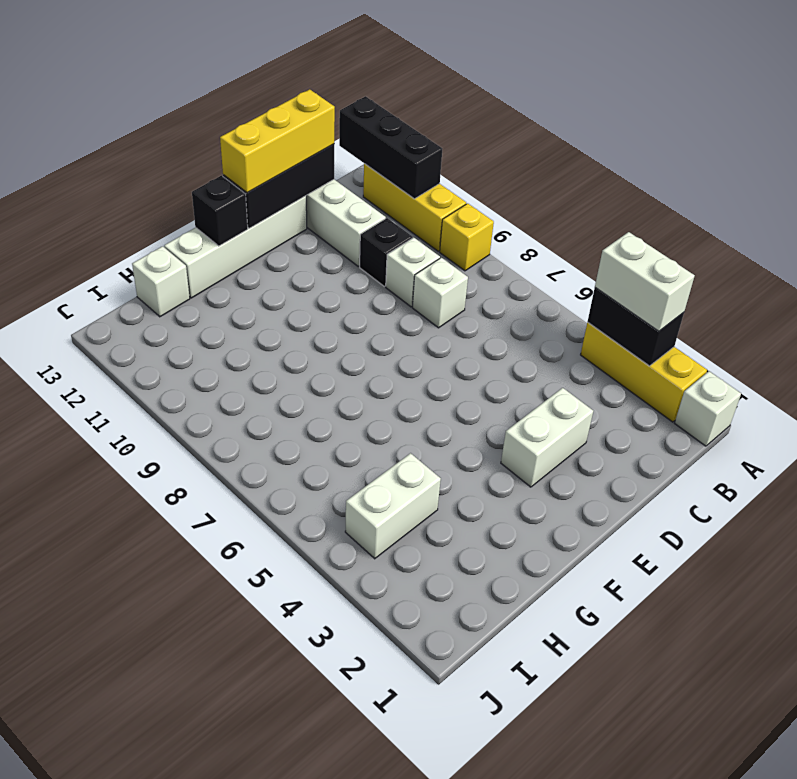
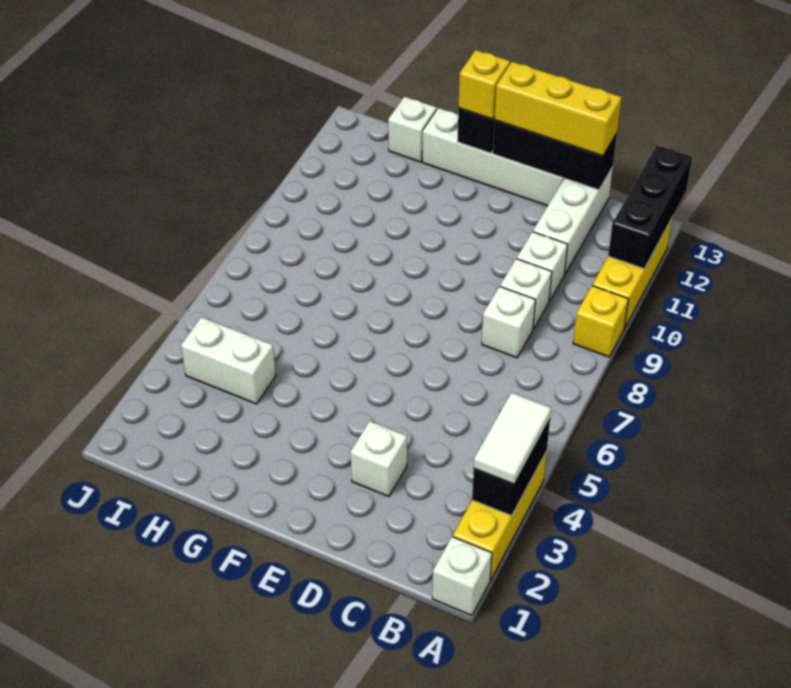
white 1x2 brick [595,232,695,331] -> white 1x2 tile [474,393,551,484]
black 1x1 brick [360,218,412,286] -> white 1x1 brick [517,232,568,302]
white 1x2 brick [501,388,593,487] -> white 1x1 brick [351,421,407,497]
none -> yellow 1x1 brick [459,50,510,119]

